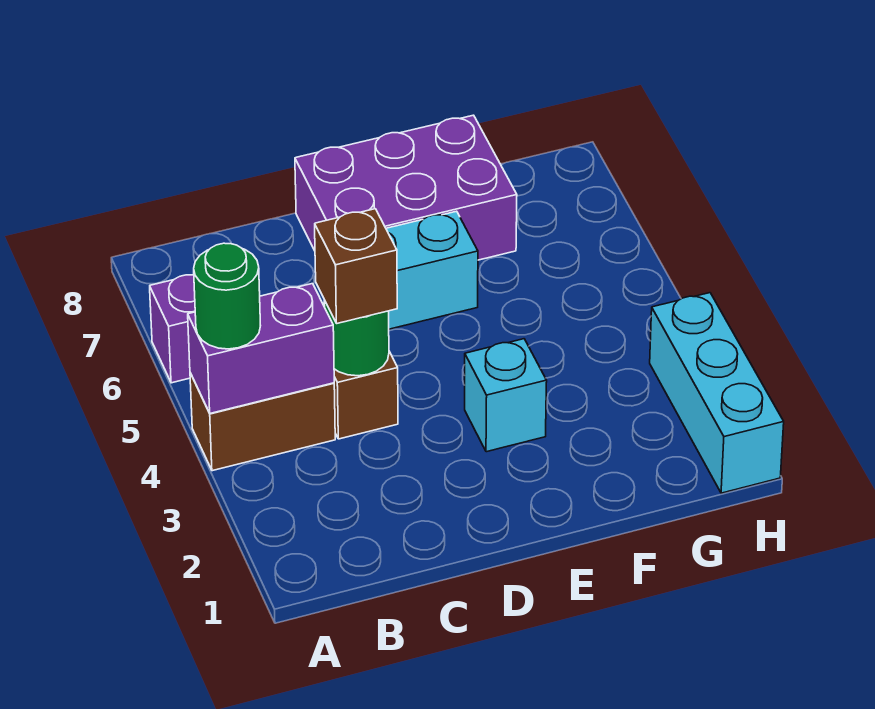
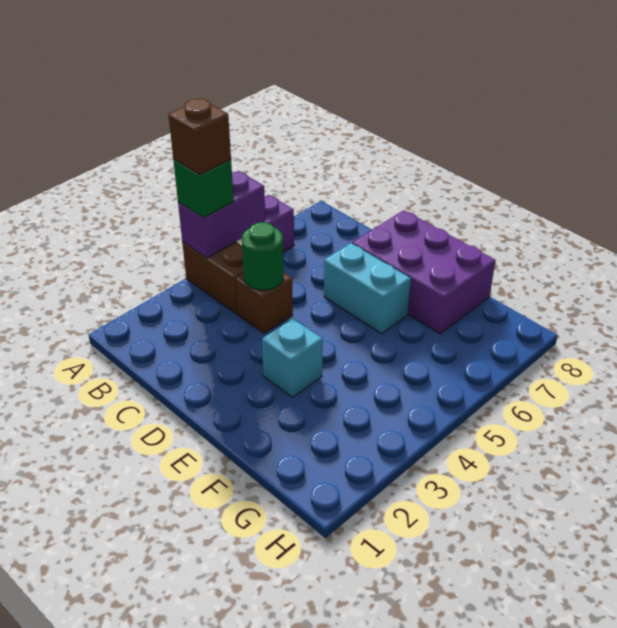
purple 1x2 brick [188,284,334,413] -> purple 1x2 brick turned to [178,171,265,258]
green 1x1 round brick [194,243,261,349] -> green 1x1 brick [173,160,234,218]
brown 1x1 brick [315,209,397,323] -> brown 1x1 brick moved to [168,99,231,175]
cyan 1x3 brick [650,293,784,493] -> none

